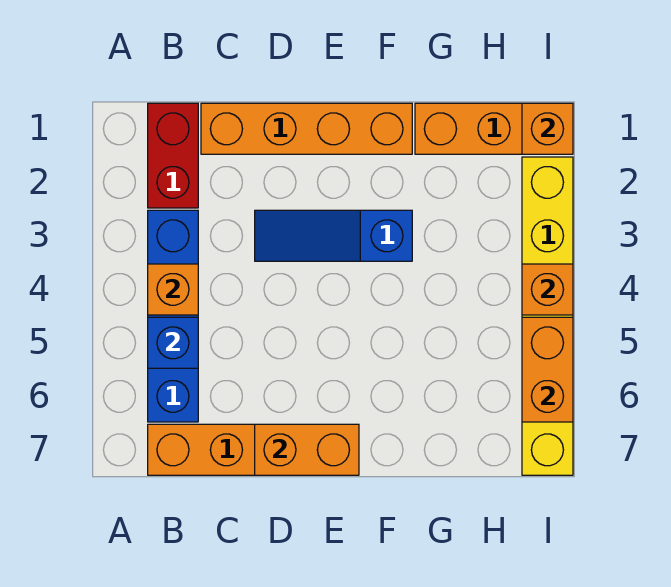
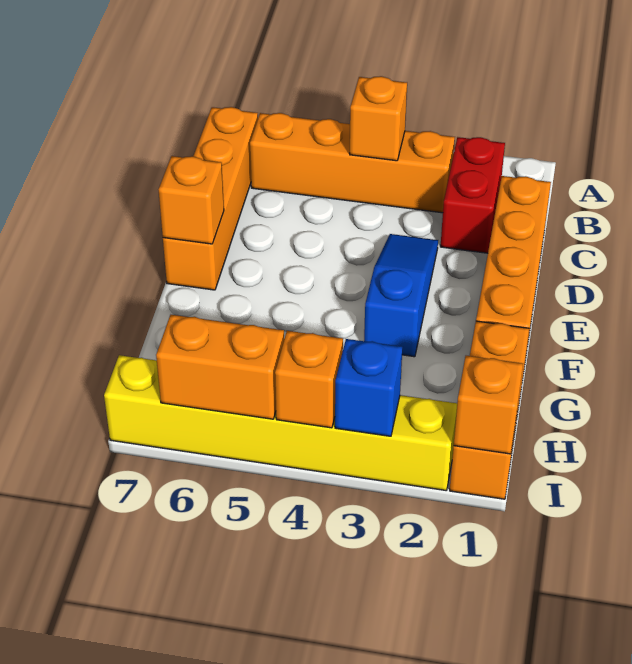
red 1x2 brick [148,103,198,208] -> red 1x2 brick turned to [440,137,505,253]
blue 1x4 brick [148,210,198,422] -> orange 1x4 brick [250,113,455,213]
blue 1x1 brick [148,317,198,368] -> blue 1x1 brick moved to [335,339,402,436]
orange 1x2 brick [255,424,359,475] -> orange 1x1 brick [158,156,224,244]

